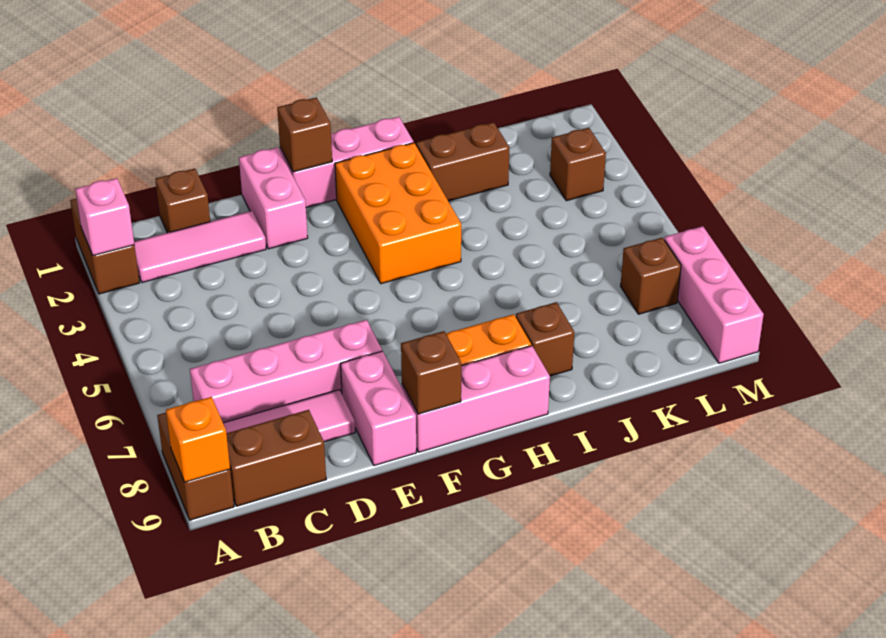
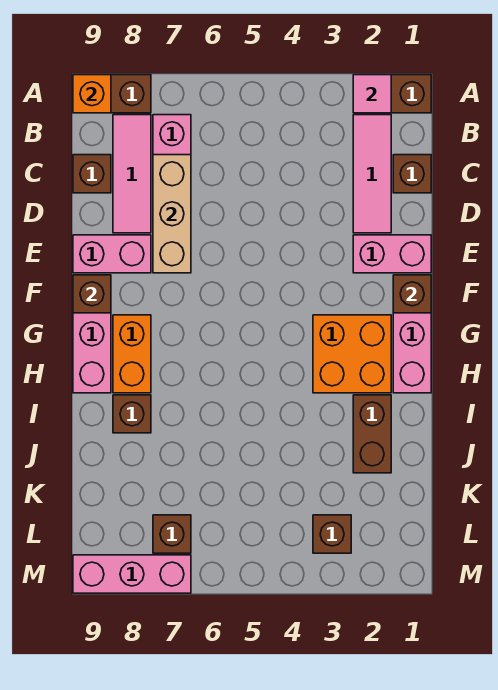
pink 1x1 brick [75,178,134,255] -> pink 1x1 tile [353,75,391,113]
brown 1x2 brick [226,410,326,506] -> brown 1x1 brick [73,155,111,193]
none -> tan 1x3 brick [153,155,191,273]
orange 2x3 brick [335,143,461,284] -> orange 2x2 brick [313,315,391,393]

